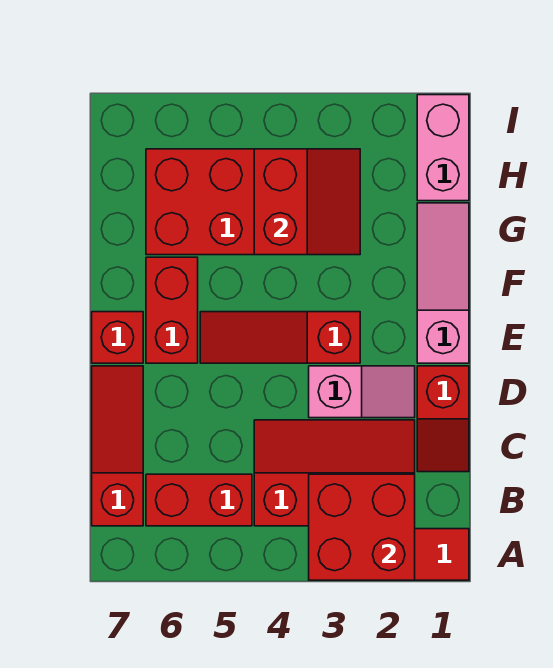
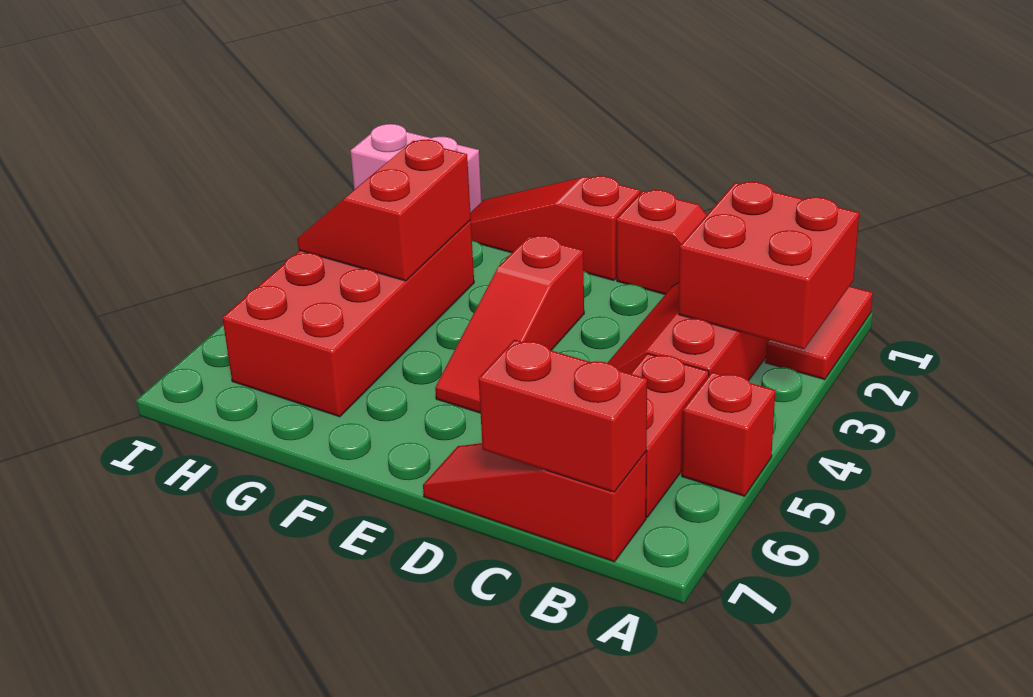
pink 1x2 slope [309,366,415,418] -> none
pink 1x3 slope [417,203,469,363] -> red 1x3 slope [470,176,640,281]
red 1x2 brick [146,257,198,363] -> red 1x2 brick moved to [479,340,647,492]
red 1x1 brick [92,312,143,363] -> red 1x1 brick moved to [682,372,775,496]
red 2x2 slope [254,149,360,255] -> red 2x2 slope turned to [297,140,471,281]

